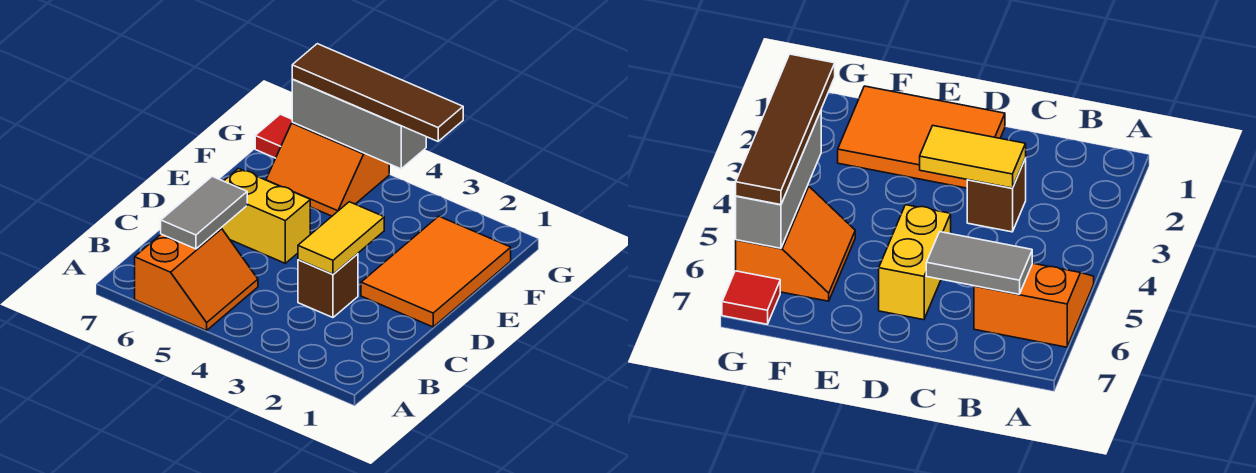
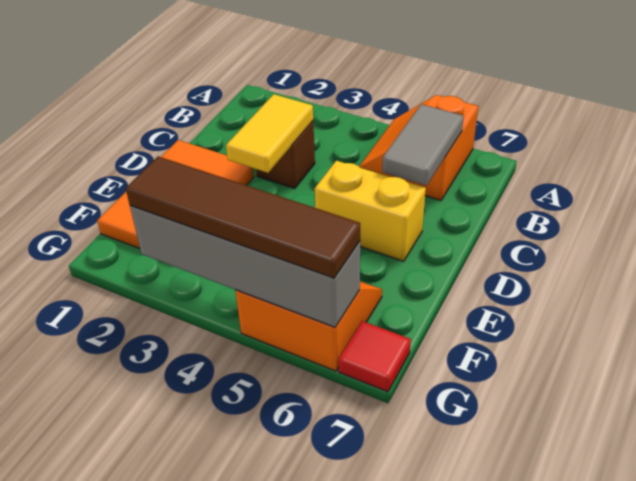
grey 1x3 brick [292,79,426,169] -> grey 1x4 brick [130,206,360,327]

